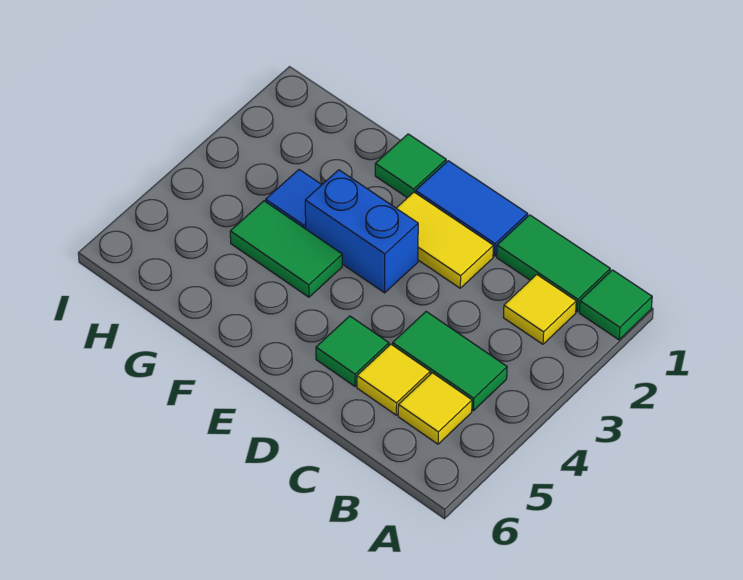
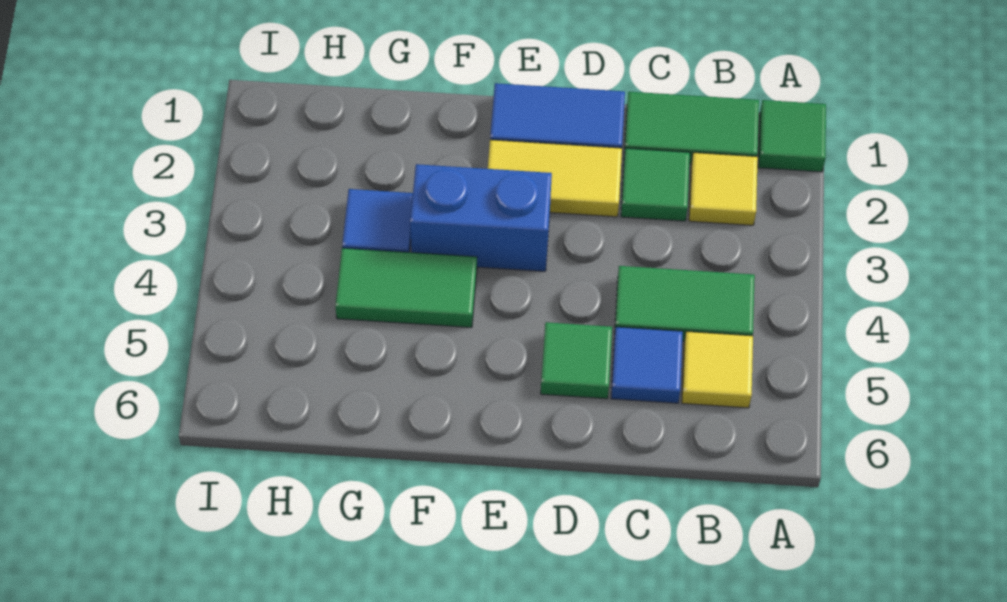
yellow 1x1 tile [357,344,430,415] -> blue 1x1 tile [611,327,683,403]
green 1x1 tile [375,134,446,198] -> green 1x1 tile moved to [621,148,690,221]

